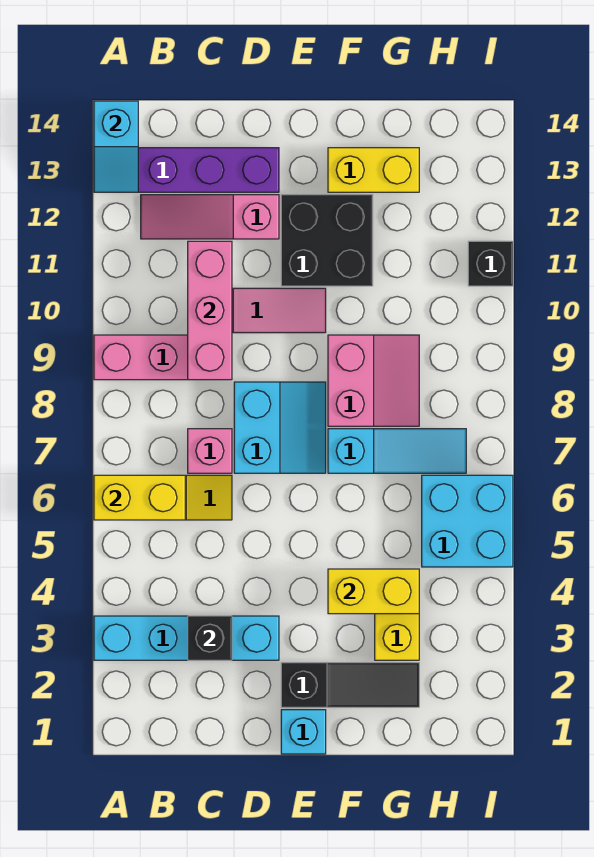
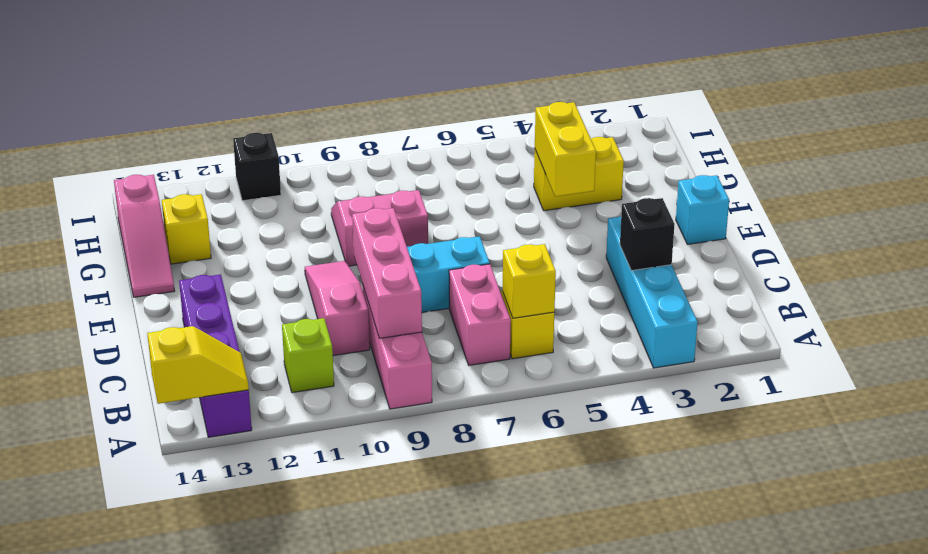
yellow 1x2 brick [94,475,185,520] -> yellow 1x1 brick [503,244,556,318]
cyan 1x2 slope [94,101,138,192] -> yellow 1x2 slope [147,326,249,404]
none -> lime 1x1 brick [282,318,334,393]
pink 1x3 slope [141,195,279,239] -> pink 1x3 slope moved to [114,175,175,297]
pink 1x1 brick [188,429,232,473] -> pink 1x2 brick [449,264,511,365]
pink 1x3 brick [188,241,232,380] -> pink 1x3 brick turned to [352,208,422,339]
black 1x3 slope [281,663,419,707] -> none
black 2x2 brick [281,195,373,286] -> none
cyan 1x3 slope [328,429,466,473] -> none
yellow 1x2 brick [328,148,419,192] -> yellow 1x1 brick [162,194,211,264]
cyan 2x2 brick [422,475,513,567] -> none

